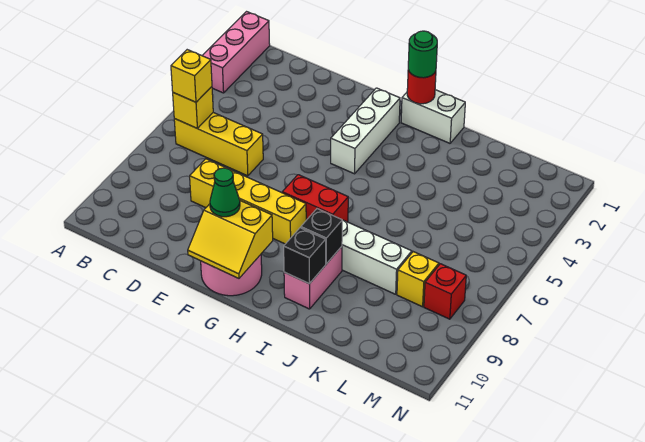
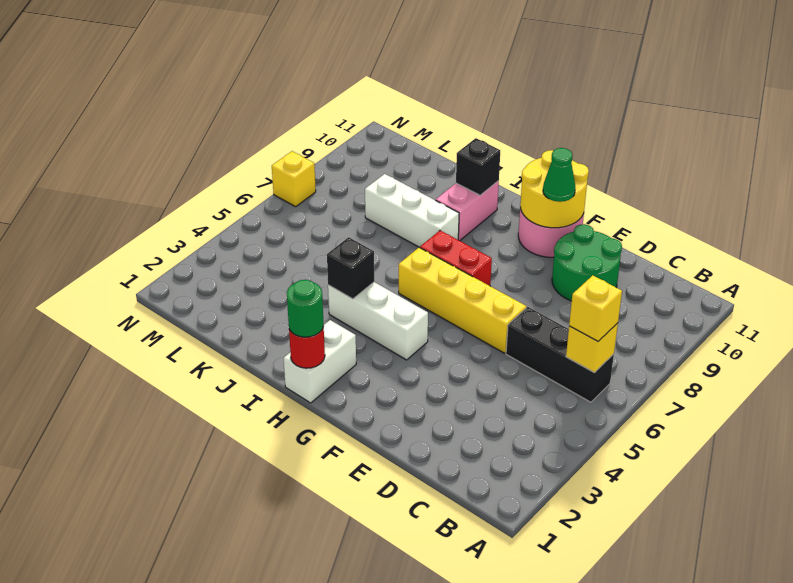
pink 1x3 brick [202,12,270,93] -> none
yellow 1x3 brick [174,113,263,176] -> black 1x3 brick [506,307,614,402]
yellow 1x4 brick [190,159,306,244] -> yellow 1x4 brick moved to [399,248,526,353]
none -> green 2x2 round brick [552,224,622,301]
yellow 2x2 slope [188,201,273,278] -> yellow 2x2 round brick [520,150,589,228]
white 1x3 brick [331,88,400,174] -> white 1x3 brick turned to [328,282,428,360]
white 1x2 brick [401,90,465,143] -> white 1x2 brick turned to [284,320,356,403]
black 1x1 brick [301,209,342,264] -> black 1x1 brick moved to [327,237,374,299]
yellow 1x1 brick [397,252,439,307] -> yellow 1x1 brick moved to [272,151,316,207]
red 1x1 brick [424,264,466,319] -> none

